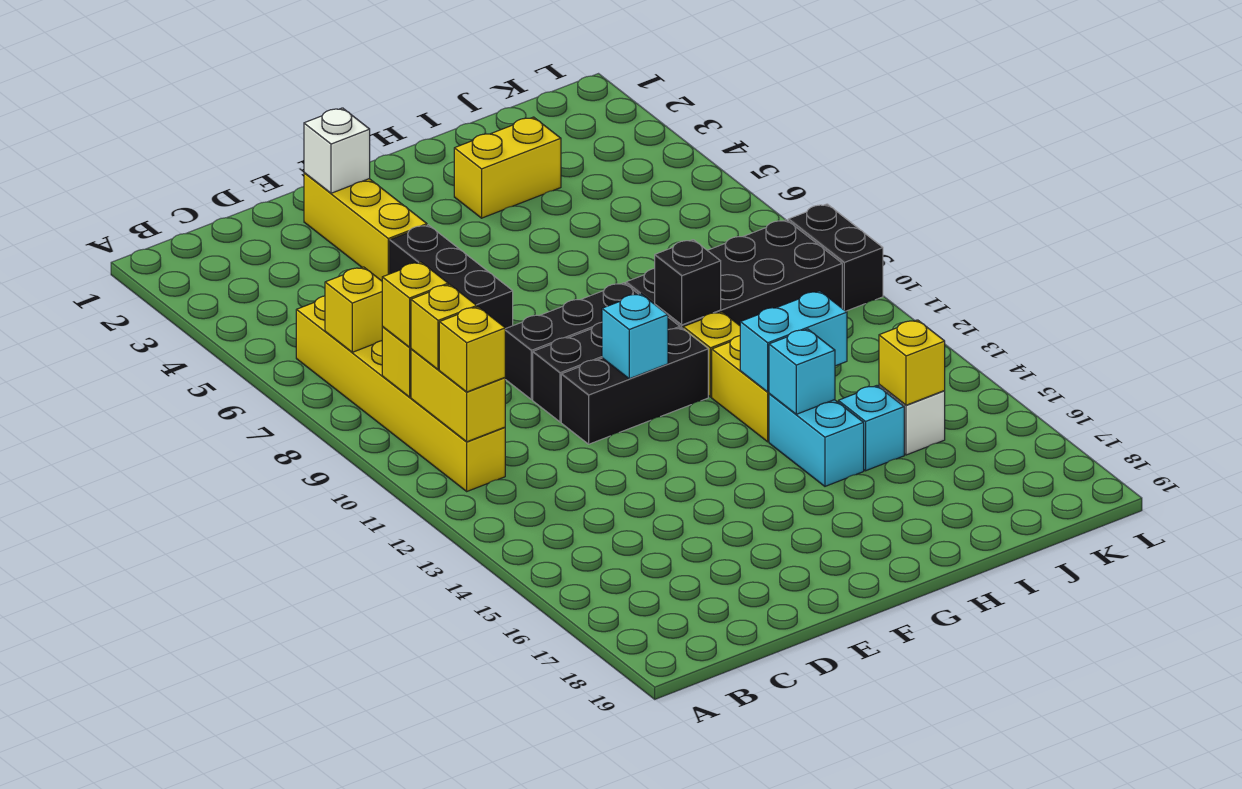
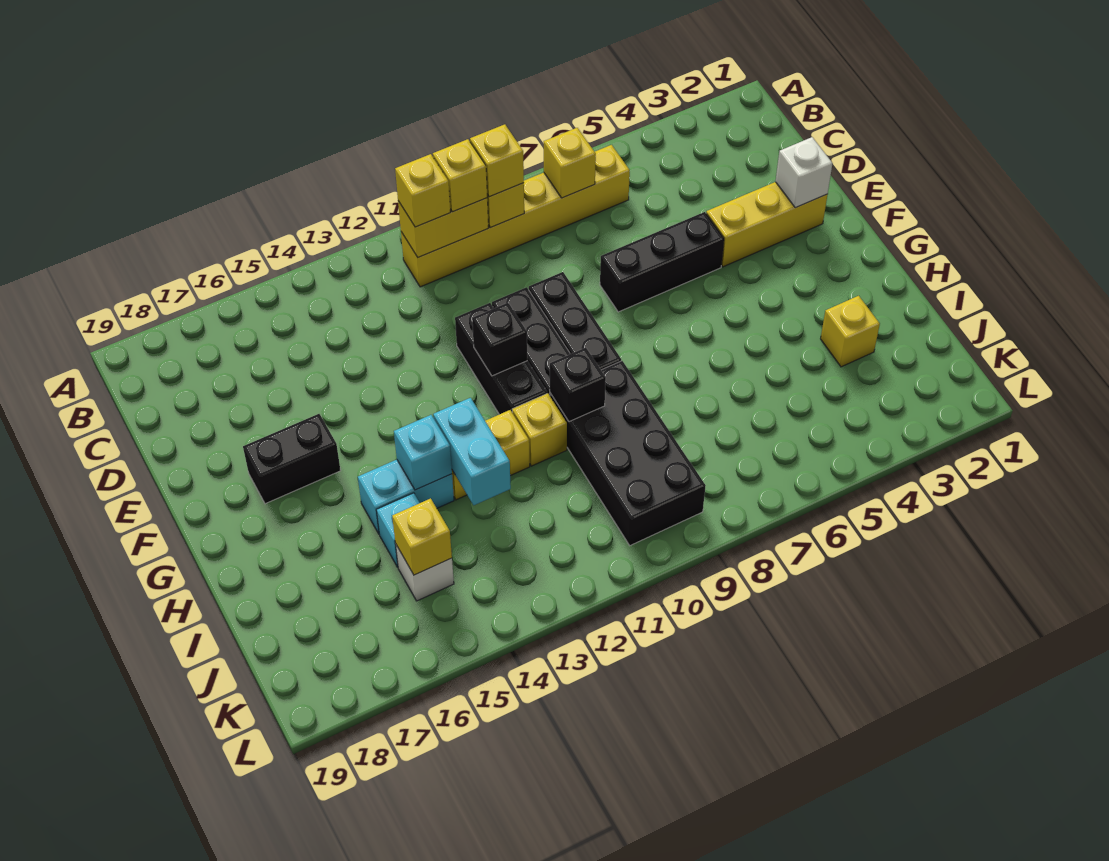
cyan 1x1 brick [602,293,668,379] -> black 1x1 brick [472,303,527,376]
yellow 1x2 brick [454,117,561,218] -> yellow 1x1 brick [821,296,880,367]
black 1x2 brick [788,204,883,311] -> black 1x2 brick moved to [243,414,341,504]

